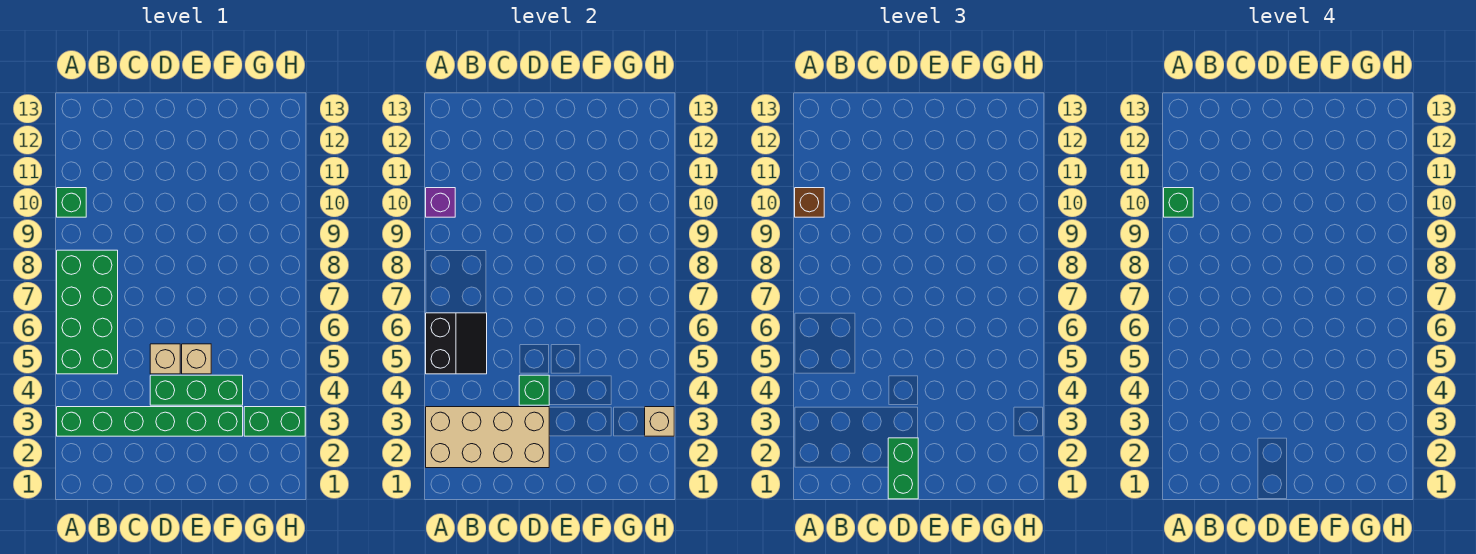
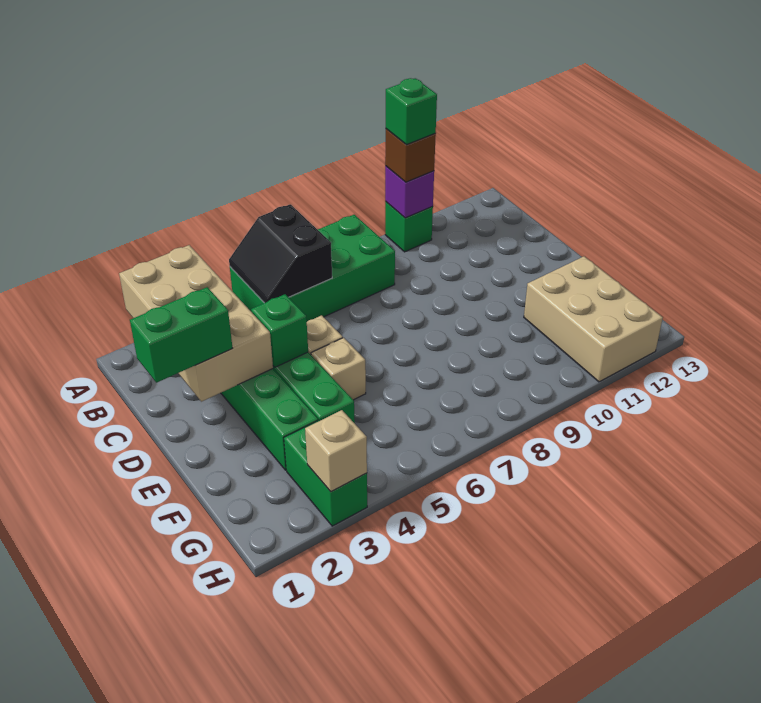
black 2x2 slope [426,313,487,374] -> black 2x2 slope turned to [229,204,332,303]
none -> tan 2x3 brick [524,256,663,382]

